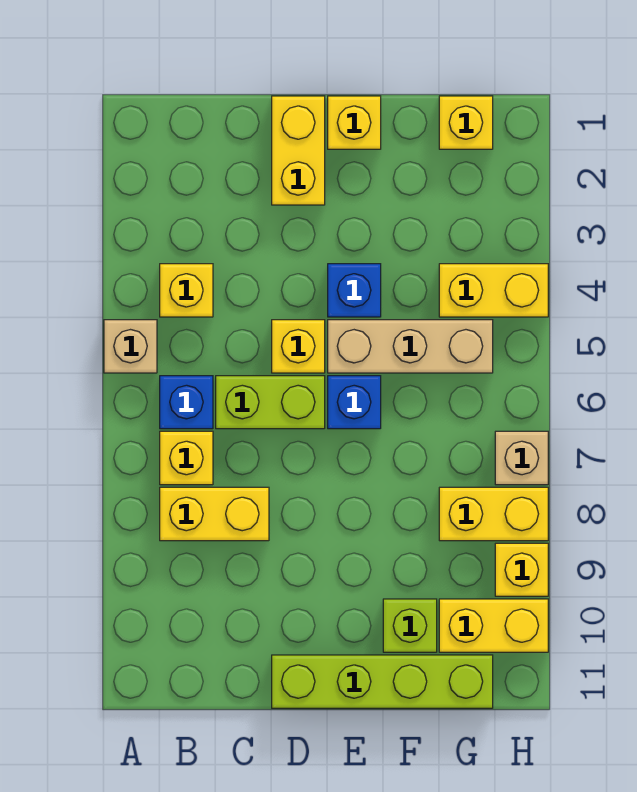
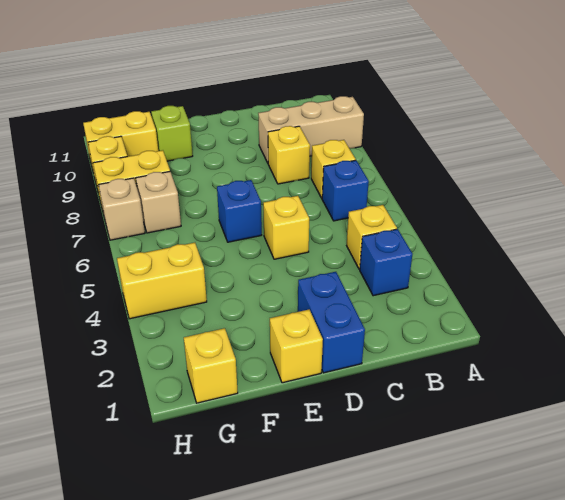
tan 1x1 brick [104,320,157,373] -> tan 1x1 brick moved to [136,171,181,233]
yellow 1x2 brick [160,487,269,541] -> yellow 1x1 brick [268,126,310,184]
lime 1x2 brick [216,376,325,429] -> none
yellow 1x2 brick [272,96,325,205] -> blue 1x2 brick [298,272,365,373]
lime 1x4 brick [272,655,493,708] -> none
blue 1x1 brick [328,264,381,317] -> blue 1x1 brick moved to [360,229,412,296]
tan 1x3 brick [328,320,493,373] -> tan 1x3 brick moved to [258,96,364,163]

